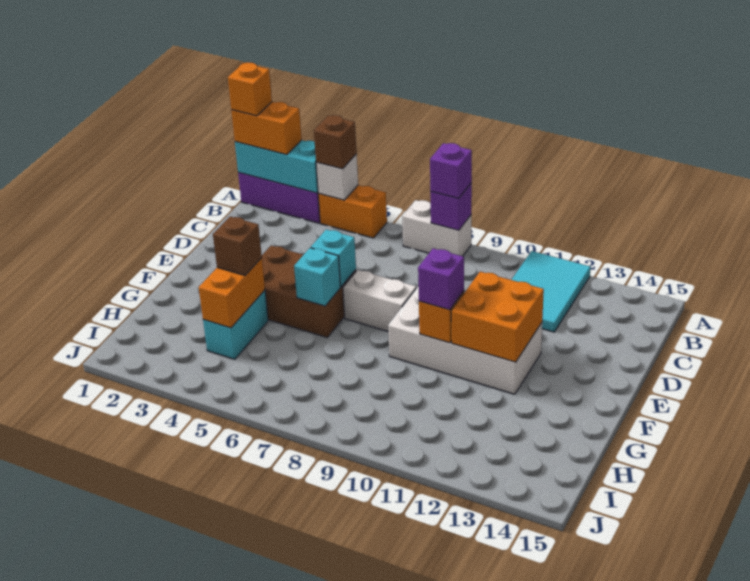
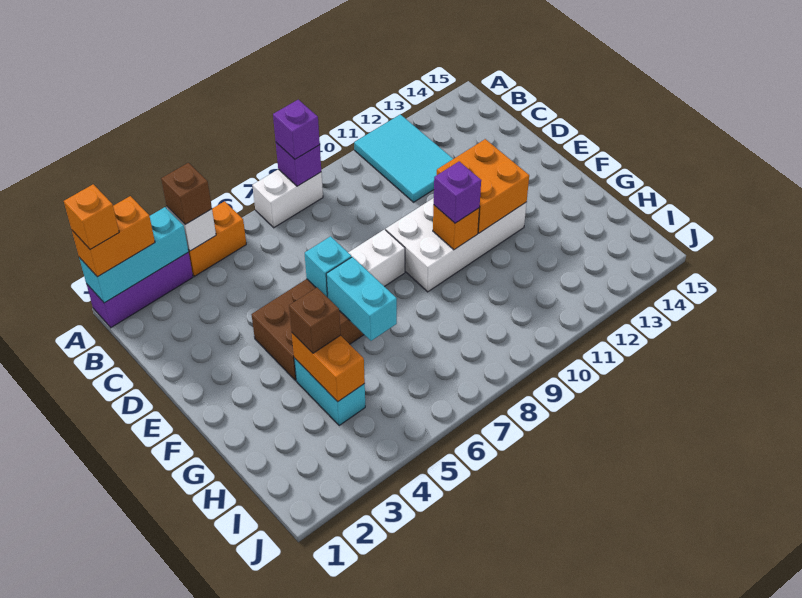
cyan 1x1 brick [294,248,341,306] -> cyan 1x2 brick [326,257,397,341]

